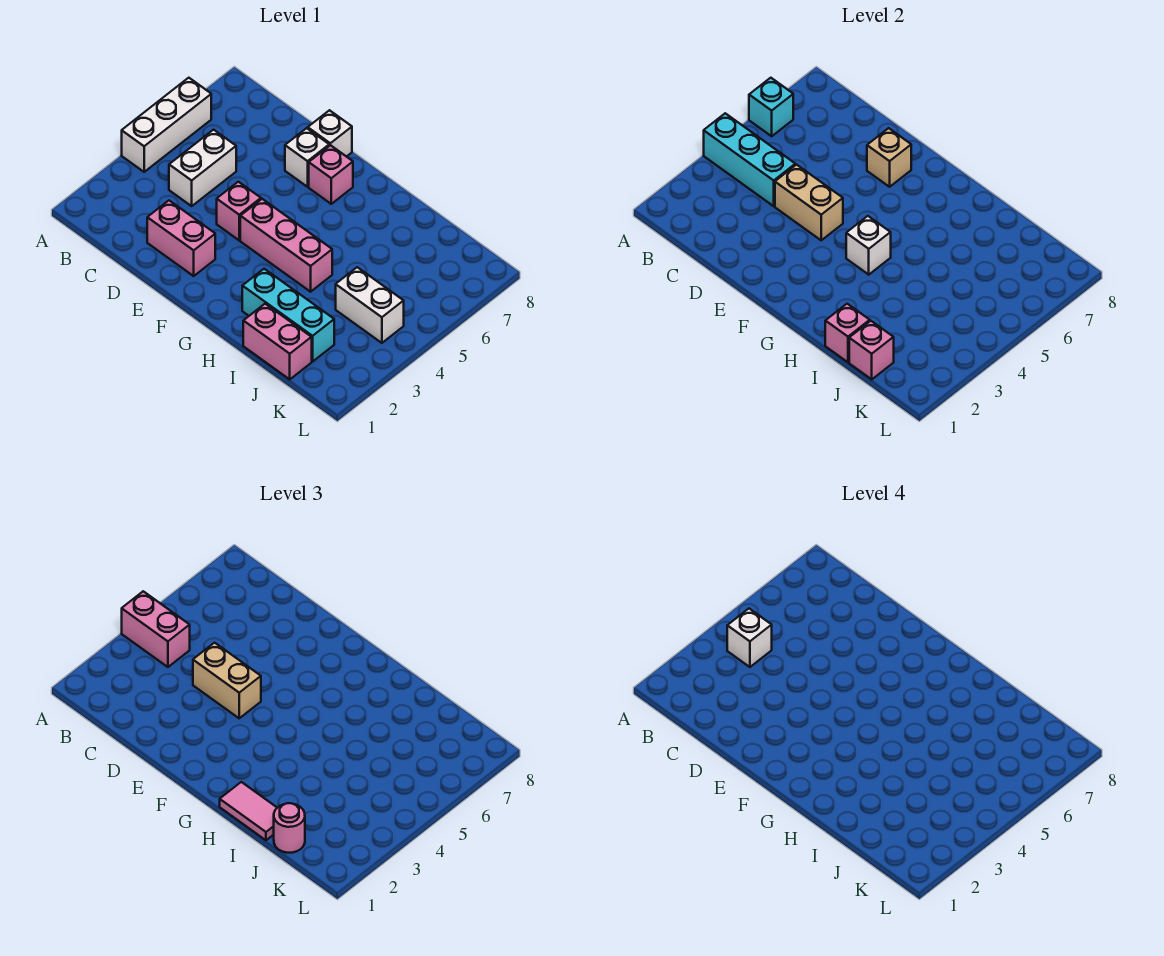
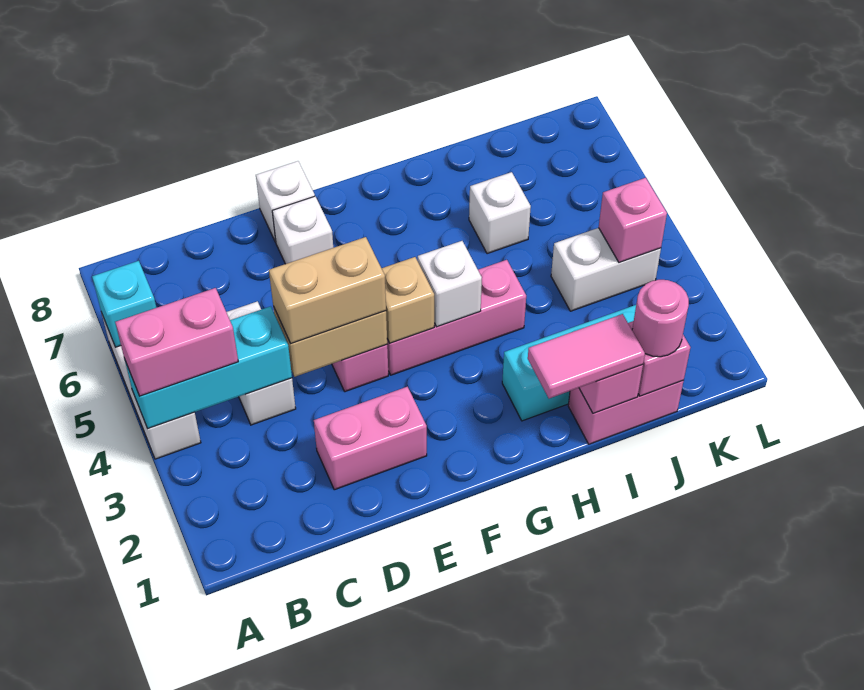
white 1x1 brick [727,609,772,667] -> white 1x1 brick moved to [469,172,531,254]
tan 1x1 brick [867,128,911,187] -> tan 1x1 brick moved to [382,257,434,343]
pink 1x1 brick [309,145,353,204] -> pink 1x1 brick moved to [599,178,667,263]

